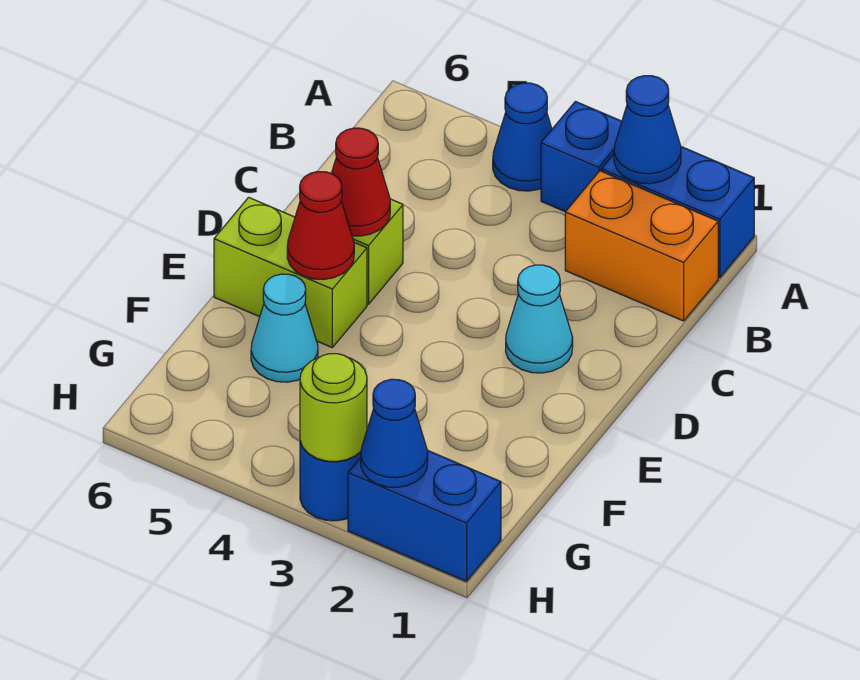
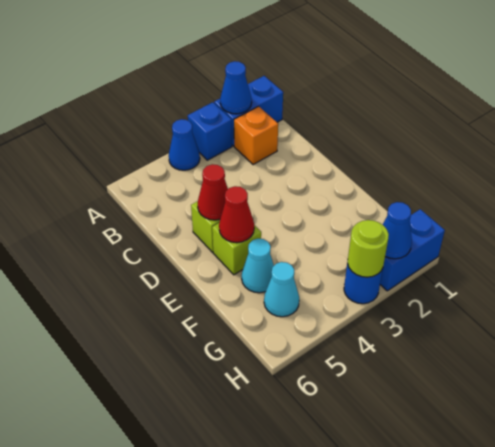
orange 1x2 brick [565,171,718,321] -> orange 1x1 brick [234,106,278,165]
cyan 1x1 cone [506,265,573,373] -> cyan 1x1 cone moved to [264,262,299,317]
lime 1x2 brick [214,197,367,347] -> lime 1x1 brick [212,223,261,275]

